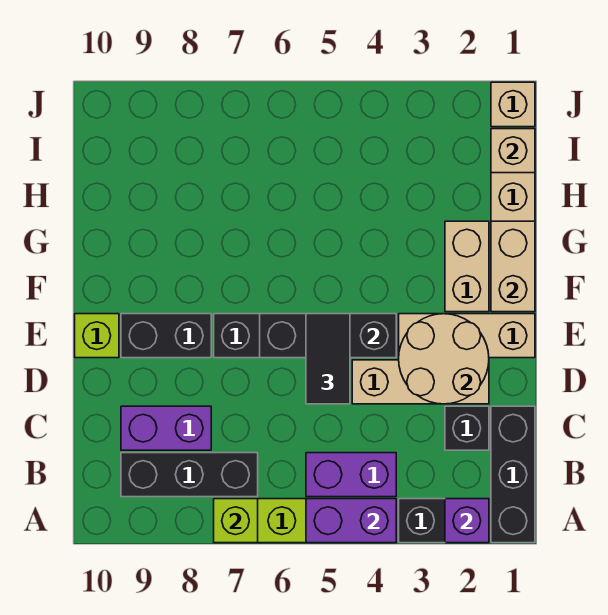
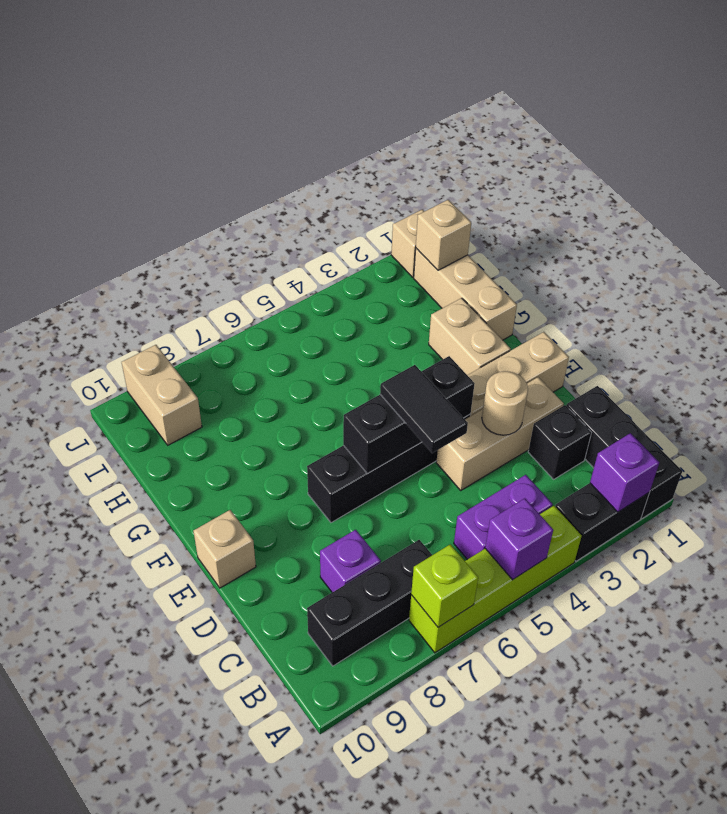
purple 1x2 brick [306,499,396,543] -> purple 1x1 brick [485,498,553,580]
purple 1x2 brick [121,406,211,450] -> purple 1x1 brick [320,530,381,592]
tan 2x2 round brick [399,314,489,404] -> tan 1x1 round brick [482,371,528,435]
black 1x2 brick [121,314,211,358] -> none
lime 1x1 brick [75,314,119,358] -> tan 1x1 brick [193,510,256,588]
tan 1x2 brick [491,221,535,312] -> tan 1x2 brick moved to [122,345,202,445]

